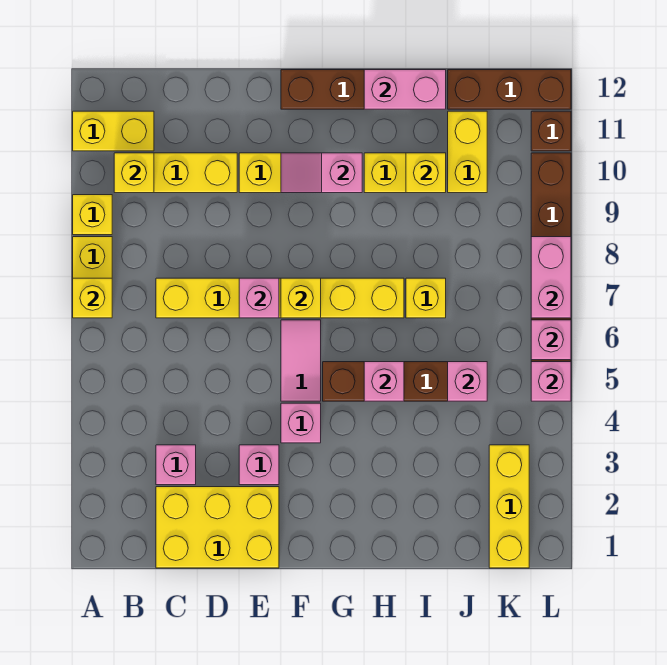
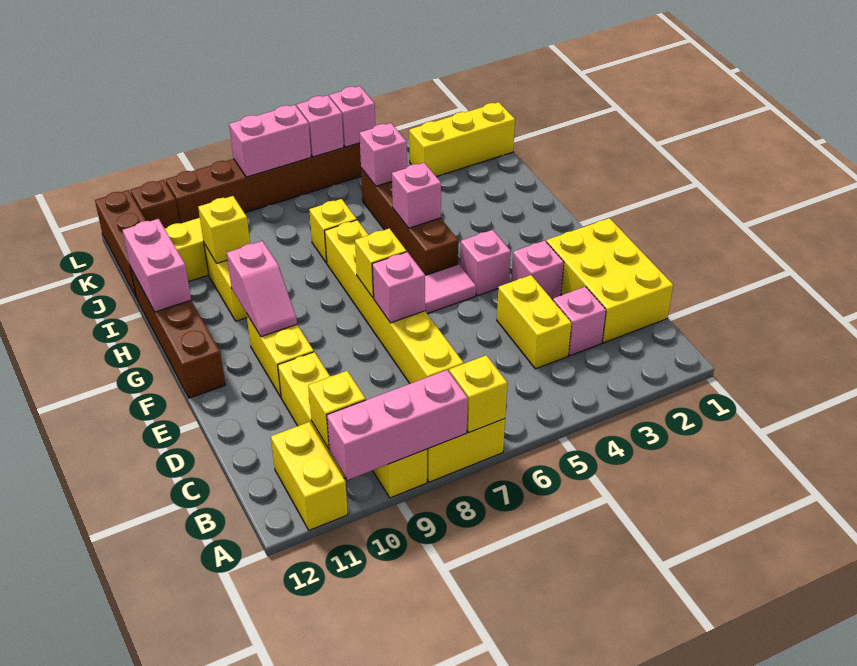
none -> pink 1x3 brick [327,370,468,480]
none -> yellow 1x2 brick [497,275,571,369]

